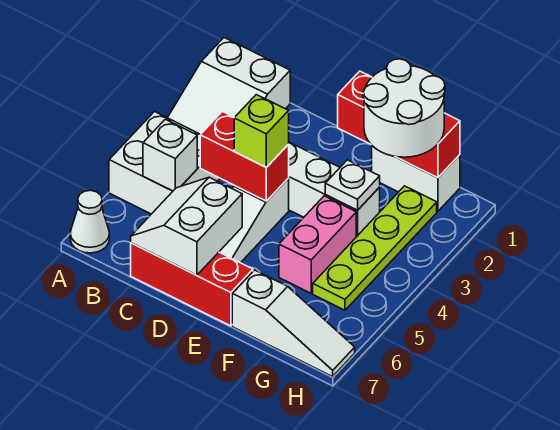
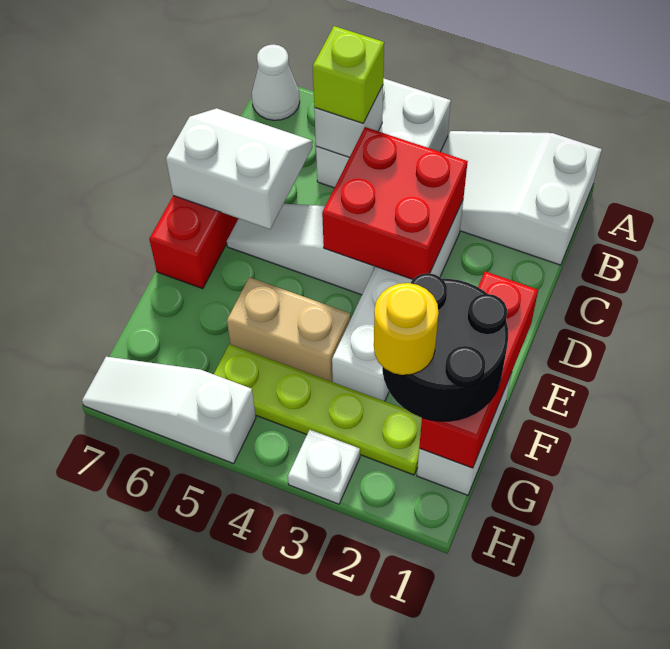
red 1x2 brick [200,111,289,201] -> red 2x2 brick [322,127,468,279]
lime 1x1 brick [234,95,289,167] -> lime 1x1 brick moved to [313,26,384,123]
white 2x2 round brick [363,59,445,157] -> black 2x2 round brick [382,273,508,421]
white 1x1 plate [325,160,380,210] -> white 1x1 plate moved to [288,430,360,504]
pink 1x2 brick [279,196,356,293] -> tan 1x2 brick [227,277,351,382]
white 1x3 slope [232,270,355,377] -> white 1x3 slope turned to [82,357,256,464]
none -> yellow 1x1 round brick [374,283,439,375]

